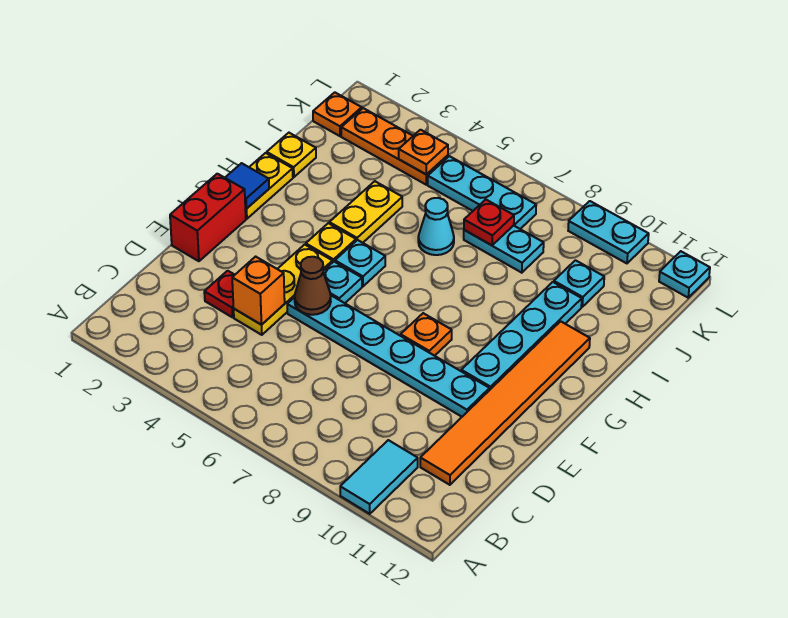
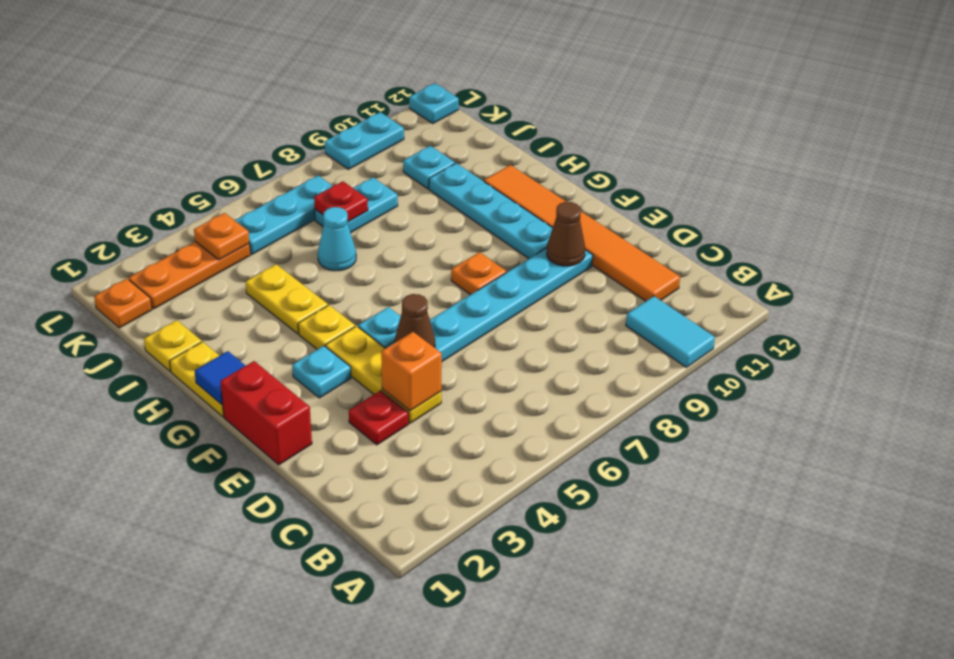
none -> brown 1x1 cone [547,202,585,266]
cyan 1x1 plate [335,240,385,286] -> cyan 1x1 plate moved to [292,346,351,398]

